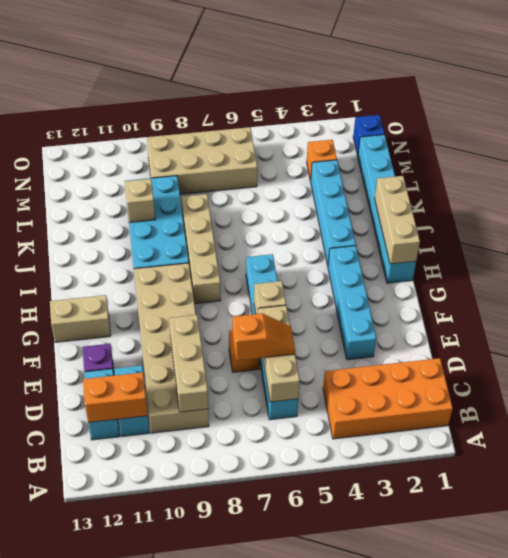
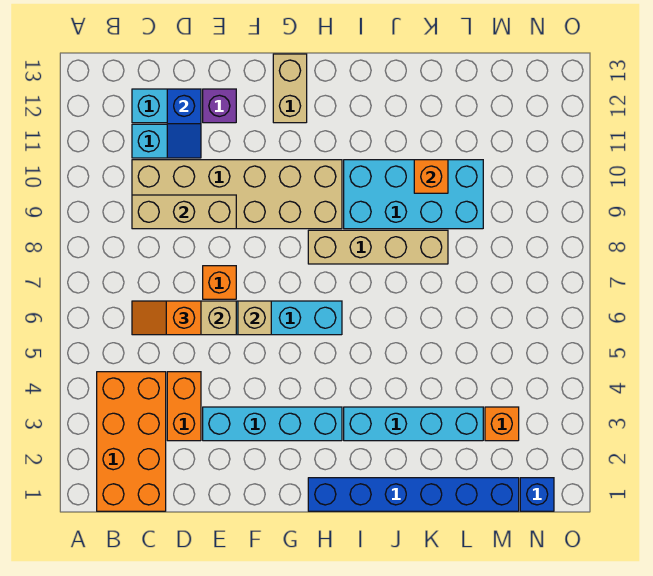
orange 1x2 brick [83,372,148,423] -> orange 1x2 brick moved to [167,372,201,441]
orange 1x2 slope [232,313,295,361] -> orange 1x2 slope turned to [132,301,201,335]
none -> blue 1x2 slope [167,89,201,158]
cyan 1x6 brick [358,135,416,283] -> blue 1x6 brick [308,478,519,511]
tan 1x3 brick [375,176,420,264] -> none
tan 1x1 brick [125,179,155,222] -> orange 1x1 brick [414,160,448,193]
tan 2x4 brick [147,127,257,194] -> none

